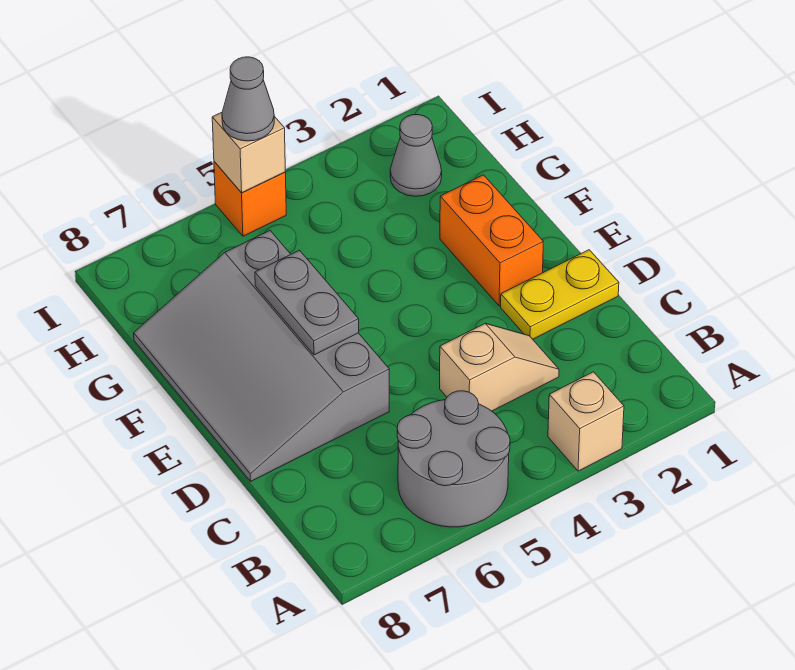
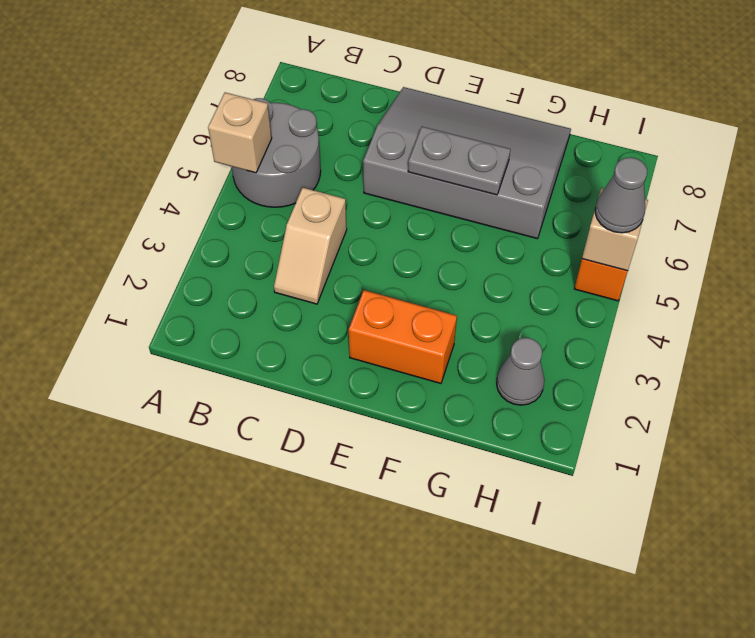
tan 1x1 brick [548,372,624,471] -> tan 1x1 brick moved to [208,92,272,173]
yellow 1x2 plate [501,250,619,339] -> none

